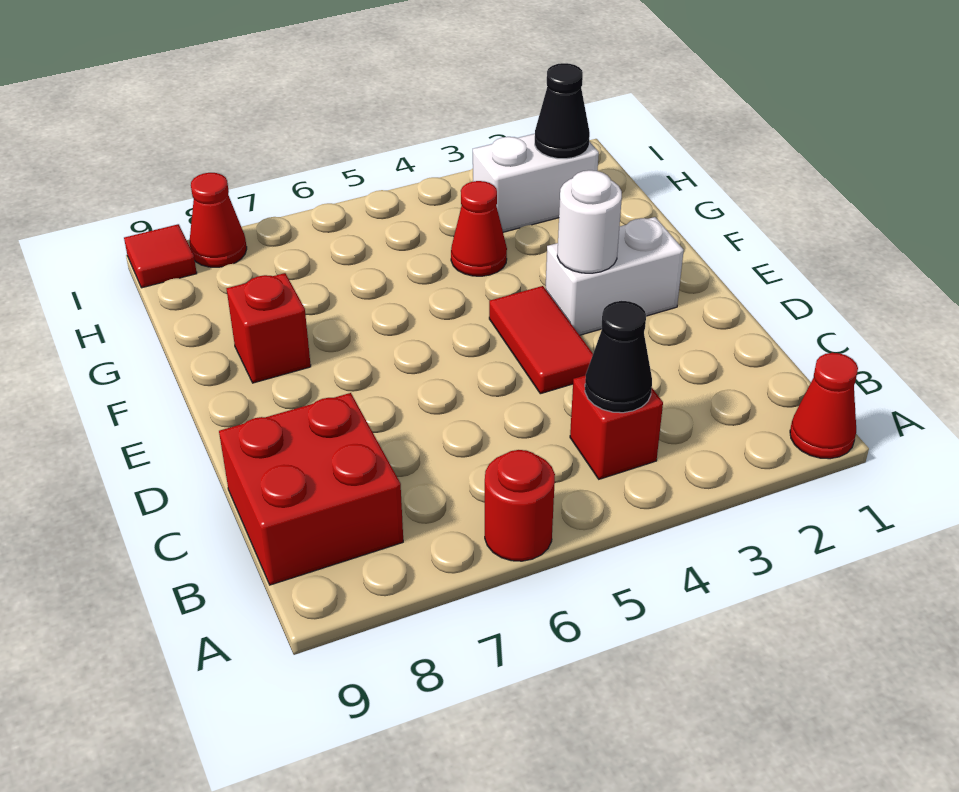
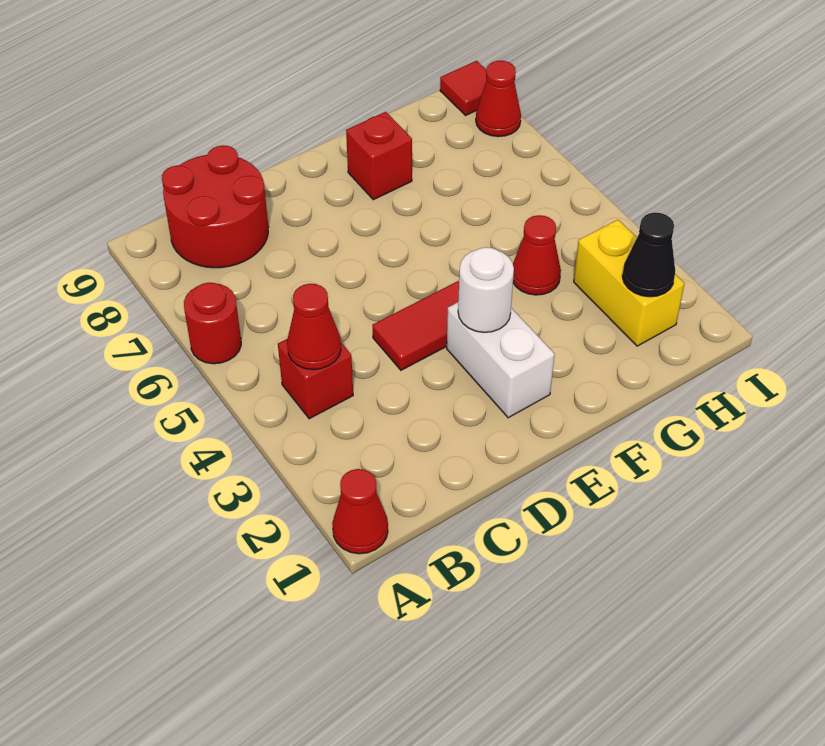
black 1x1 cone [585,301,652,413] -> red 1x1 cone [287,284,341,370]
red 2x2 brick [219,393,403,585] -> red 2x2 round brick [162,145,269,268]
white 1x2 brick [473,134,599,232] -> yellow 1x2 brick [574,220,684,346]

